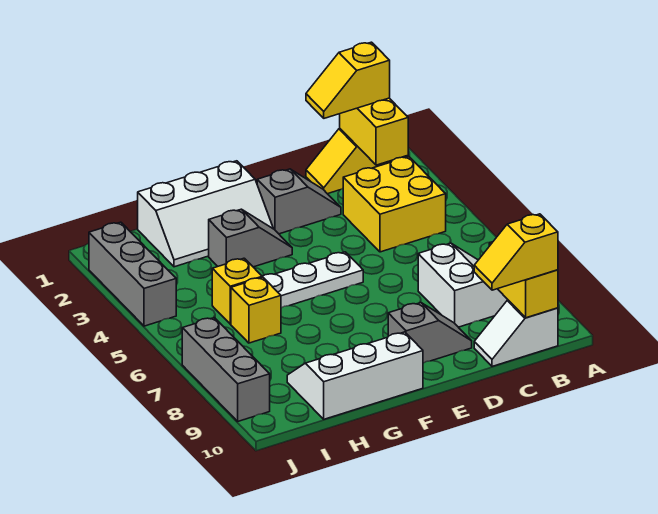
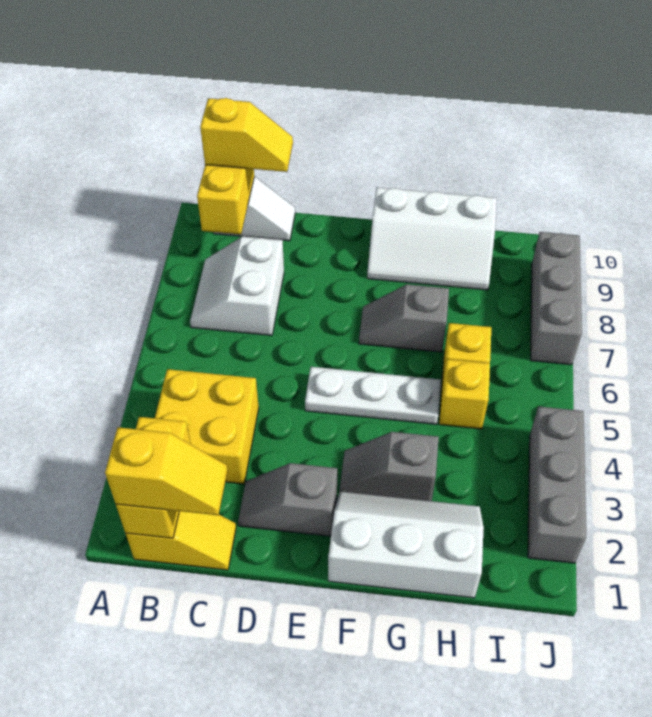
grey 1x2 slope [388,303,472,363] -> grey 1x2 slope moved to [359,284,449,352]

